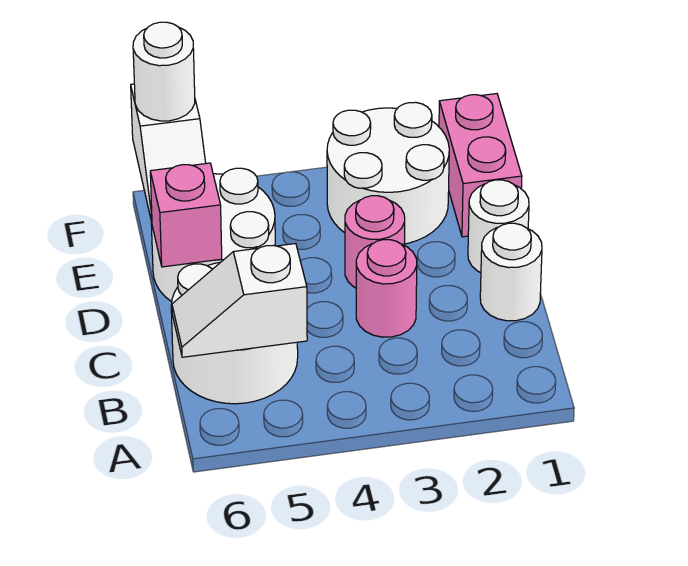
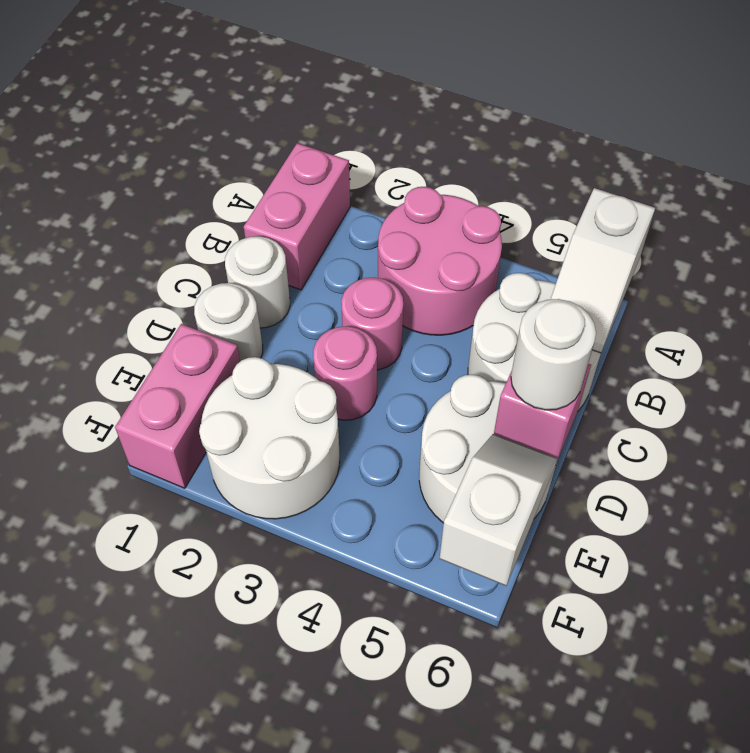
none -> pink 1x2 brick [244,143,350,290]
none -> pink 2x2 round brick [378,187,502,335]
white 1x2 slope [172,244,307,357] -> white 1x2 slope turned to [551,188,655,353]
white 1x1 round brick [133,22,195,121] -> white 1x1 round brick moved to [511,299,596,410]

